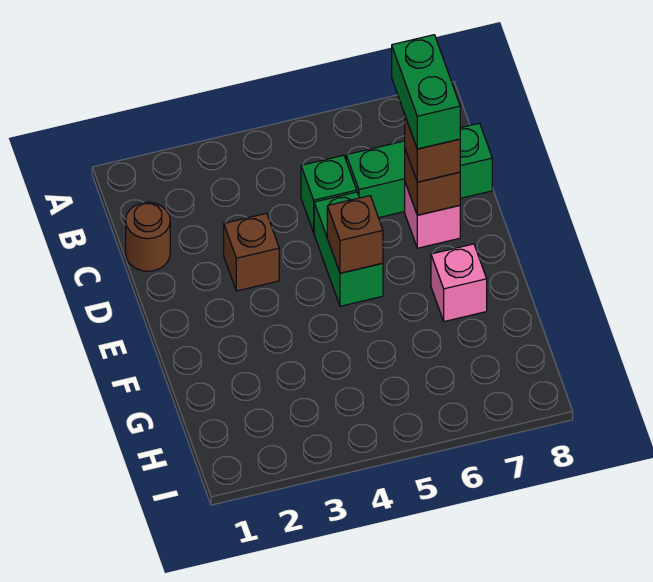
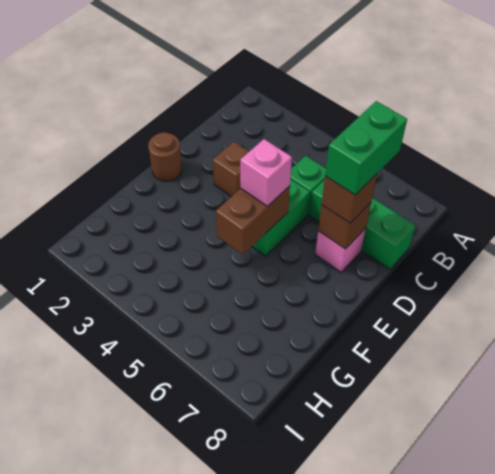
brown 1x1 round brick [126,202,170,271] -> brown 1x1 round brick moved to [148,132,182,181]
brown 1x1 brick [327,196,383,273] -> brown 1x2 brick [216,186,290,255]
pink 1x1 brick [431,244,487,322] -> pink 1x1 brick moved to [240,139,292,206]

